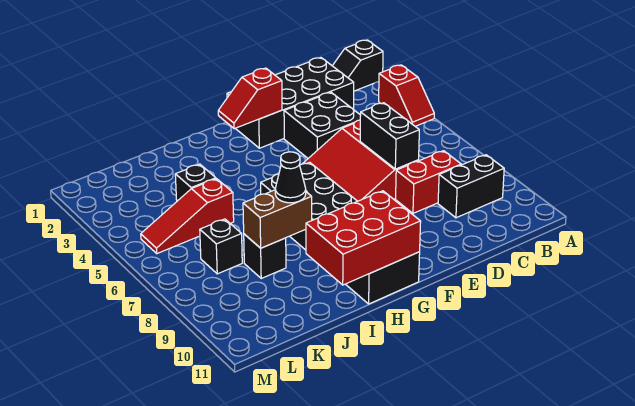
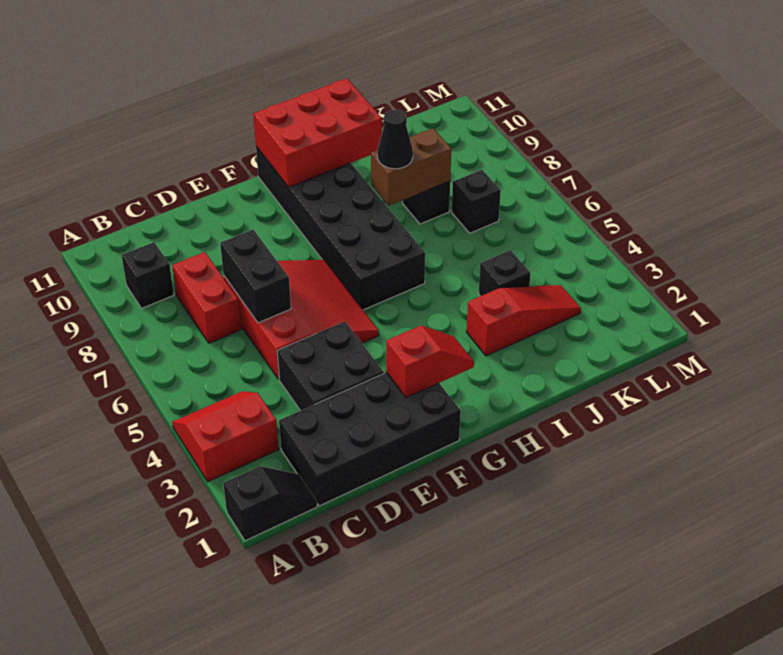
red 1x2 slope [379,65,434,126] -> red 2x2 slope [172,391,279,482]
black 1x2 brick [438,155,504,218] -> black 1x1 brick [121,242,174,308]
red 1x2 brick [396,151,461,213] -> red 1x2 brick turned to [172,252,241,343]
red 1x3 slope [141,179,234,254] -> red 1x3 slope moved to [467,285,581,356]

